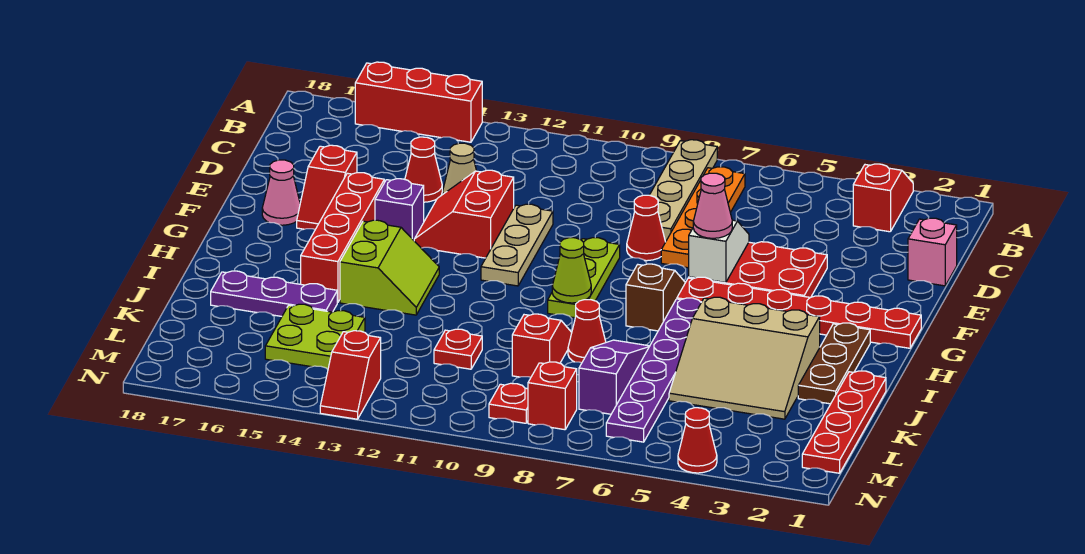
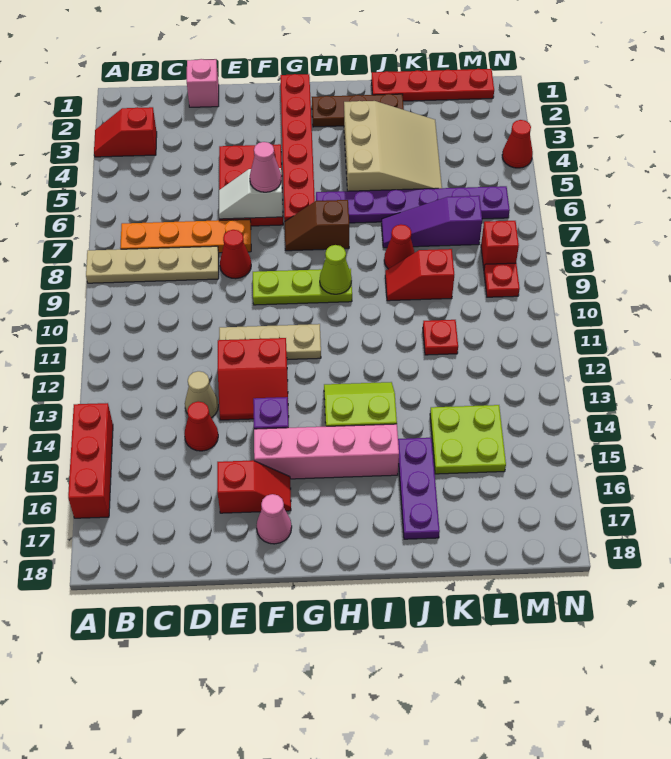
red 1x4 brick [301,173,384,303] -> pink 1x4 brick [254,424,399,479]
red 1x2 slope [320,331,381,419] -> none

